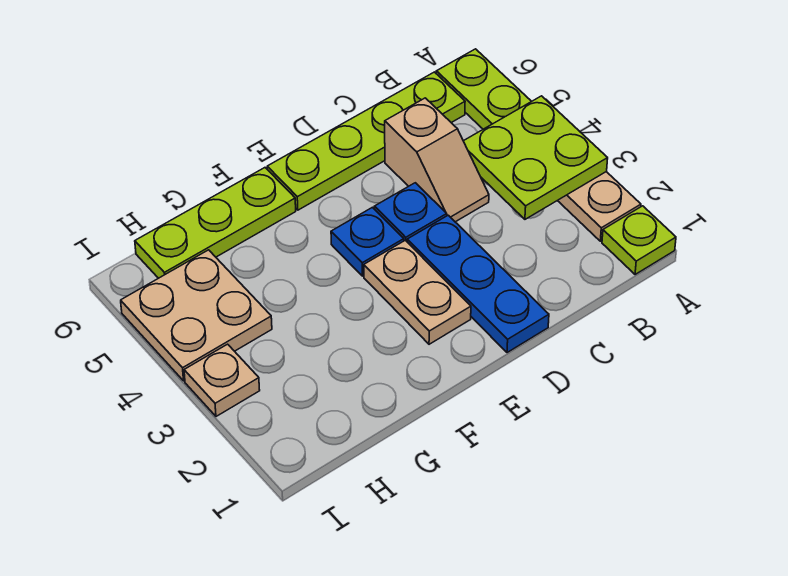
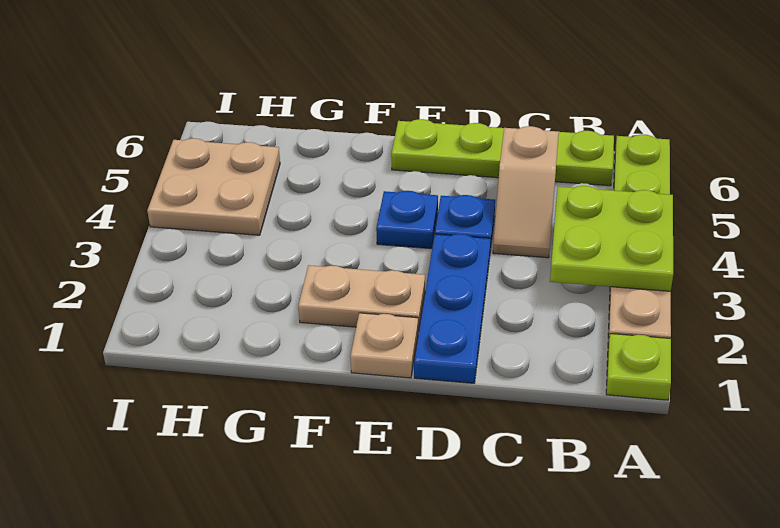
tan 1x2 plate [364,240,471,344] -> tan 1x2 plate turned to [298,265,425,332]
lime 1x3 plate [135,168,296,278] -> none
tan 1x1 plate [184,344,260,416] -> tan 1x1 plate moved to [350,313,418,378]

